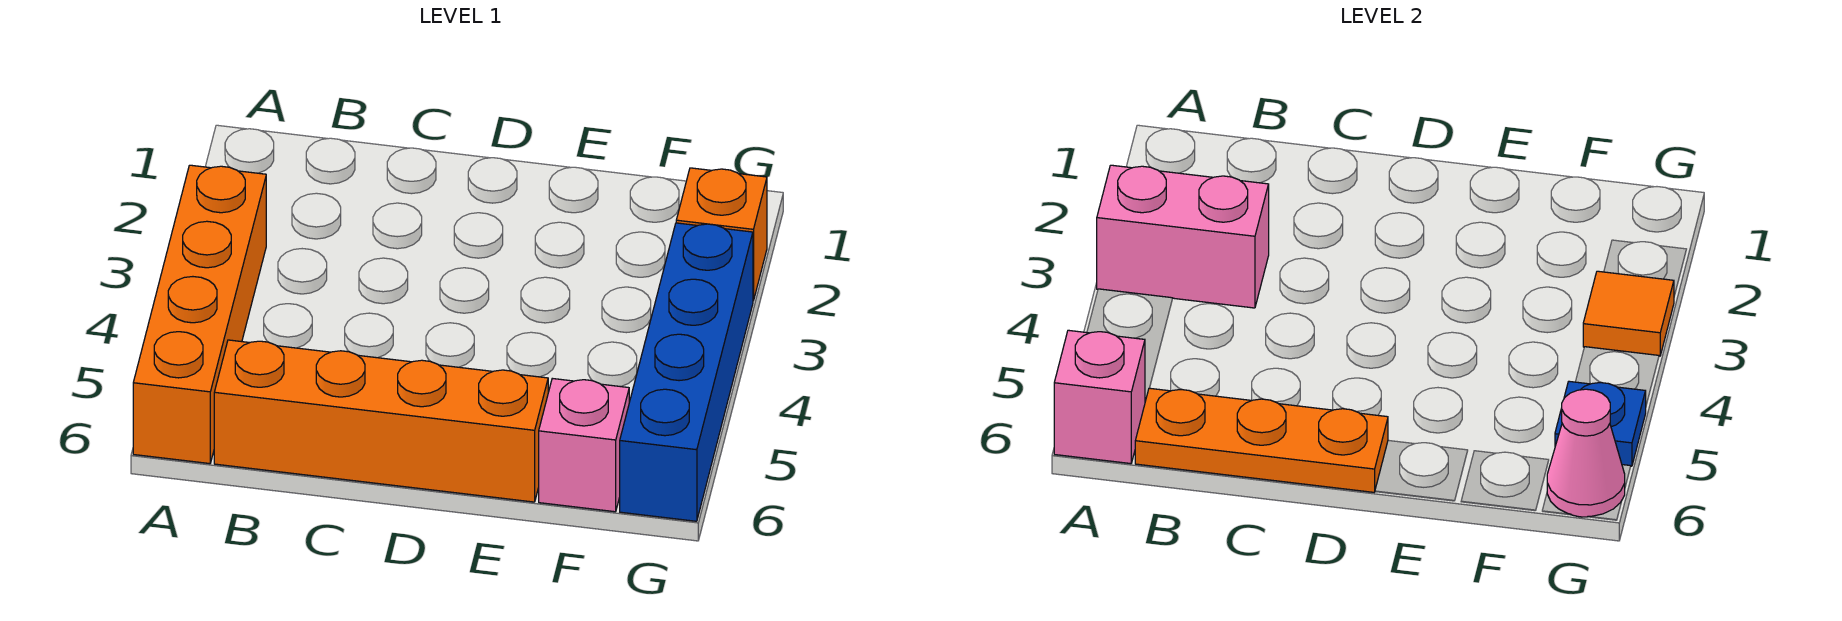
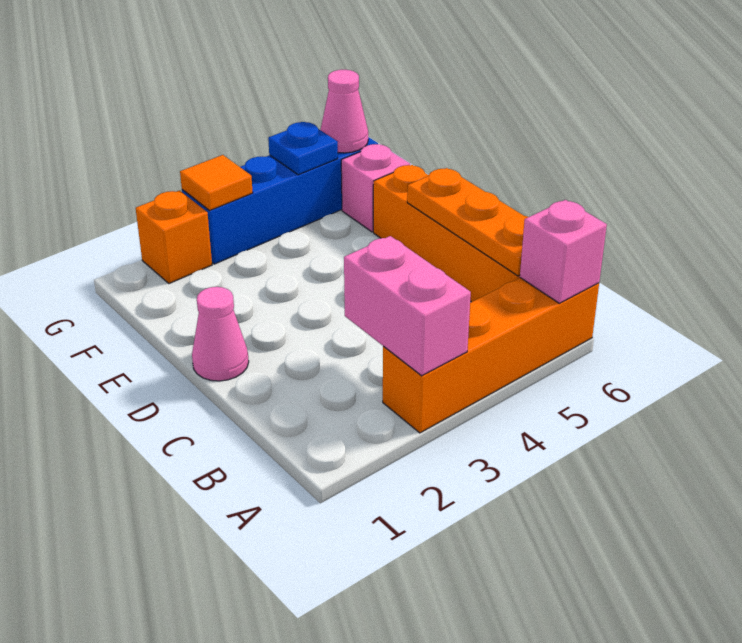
none -> pink 1x1 cone [192,287,249,381]

